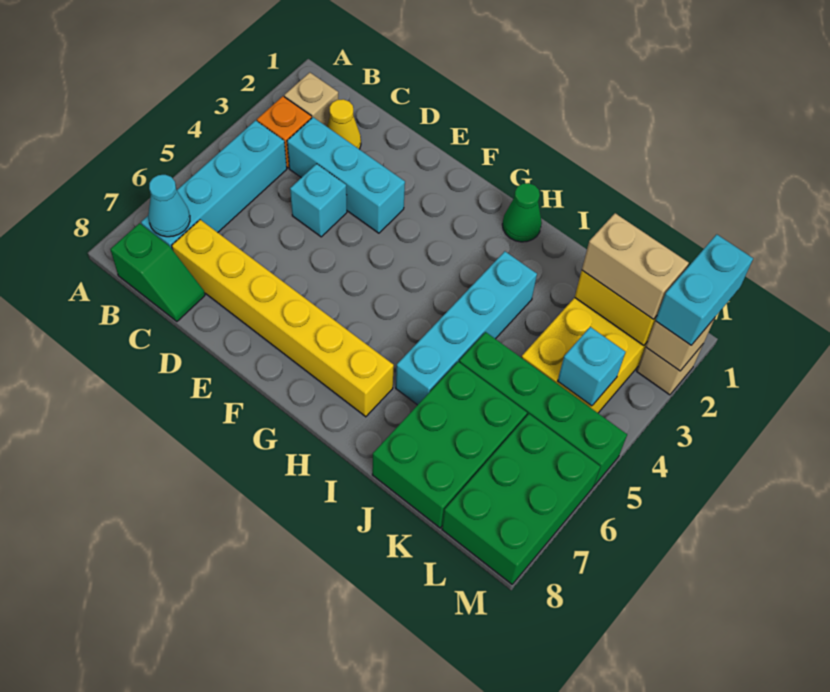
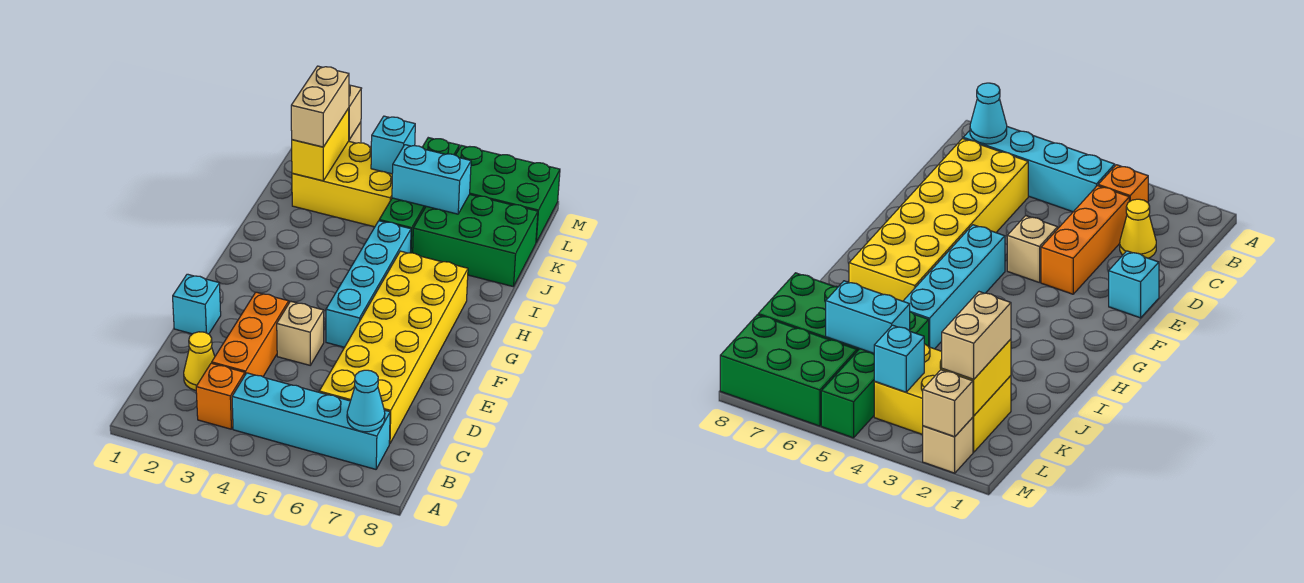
tan 1x1 brick [284,72,338,126] -> tan 1x1 brick moved to [277,301,324,365]
green 1x2 slope [111,223,205,321] -> none
cyan 1x3 brick [287,117,405,233] -> orange 1x3 brick [212,292,289,377]
yellow 1x6 brick [172,220,394,417] -> yellow 2x6 brick [319,251,468,444]
cyan 1x1 brick [290,164,347,237] -> cyan 1x1 brick moved to [173,274,221,334]
green 1x1 cone [502,183,542,242] -> none
cyan 1x4 brick [396,251,537,405] -> cyan 1x4 brick turned to [326,221,411,347]
cyan 1x2 brick [655,234,753,345] -> cyan 1x2 brick moved to [392,145,471,214]

